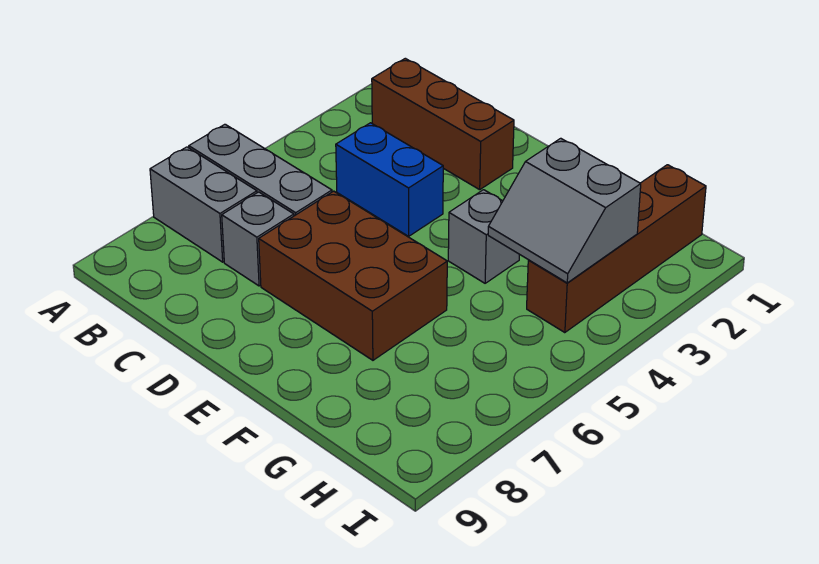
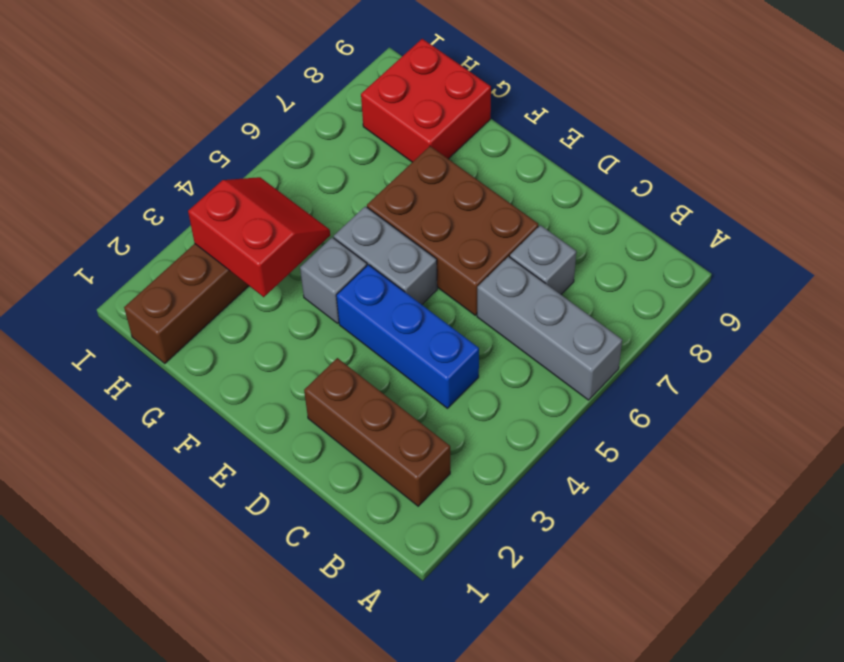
grey 1x2 brick [150,147,257,262] -> grey 1x2 brick moved to [334,206,437,305]
blue 1x2 brick [336,123,443,236] -> blue 1x3 brick [336,265,479,408]
grey 2x2 slope [488,138,641,283] -> red 2x2 slope [188,177,330,297]
none -> red 2x2 brick [361,39,491,162]

